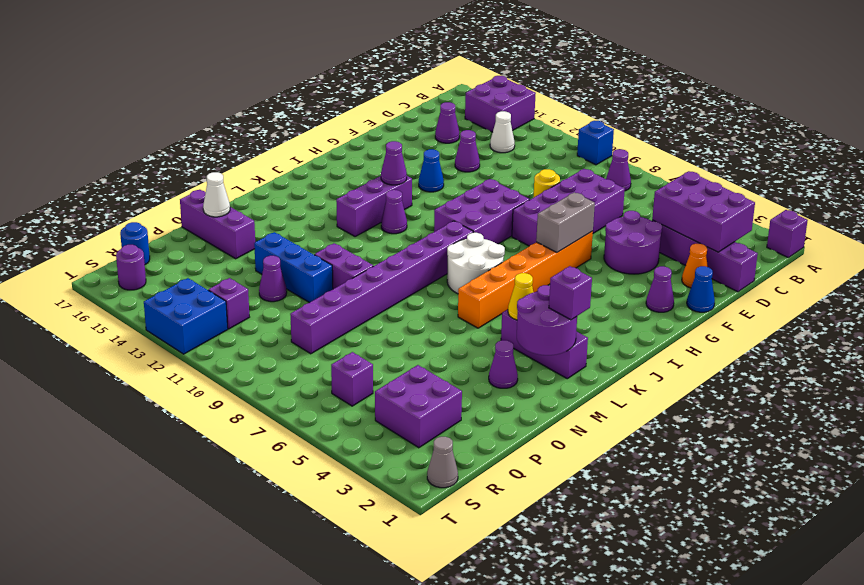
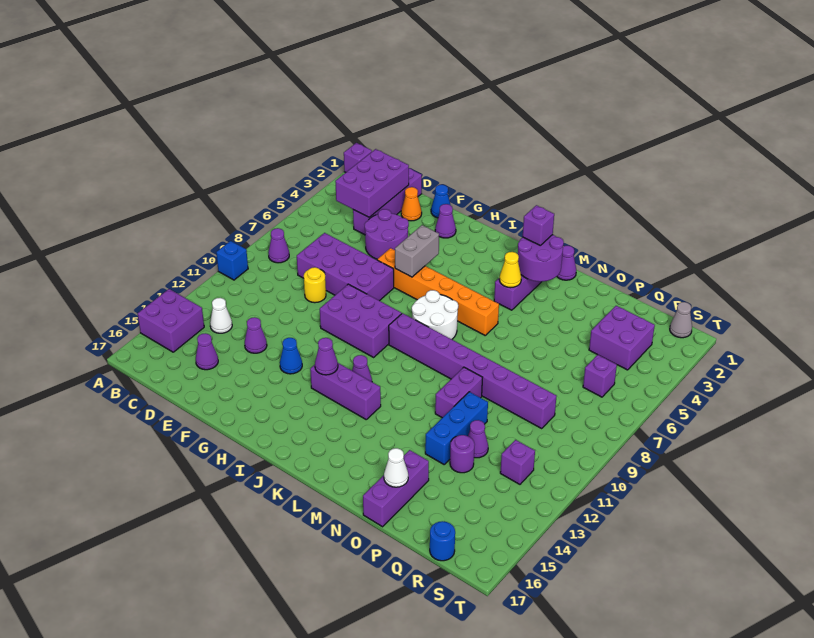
grey 1x2 brick [536,192,595,252] -> grey 1x2 brick turned to [395,225,439,277]
purple 1x1 cone [489,340,518,388] -> purple 1x1 cone moved to [557,246,576,280]
blue 2x2 brick [144,278,228,354] -> none
purple 1x1 round brick [116,245,146,290] -> purple 1x1 round brick moved to [450,435,475,473]

